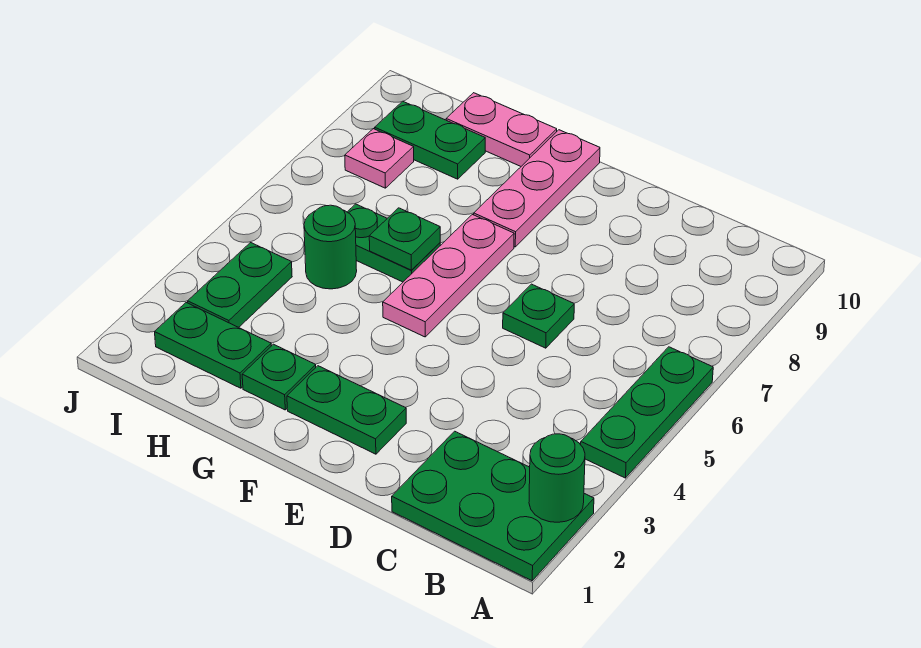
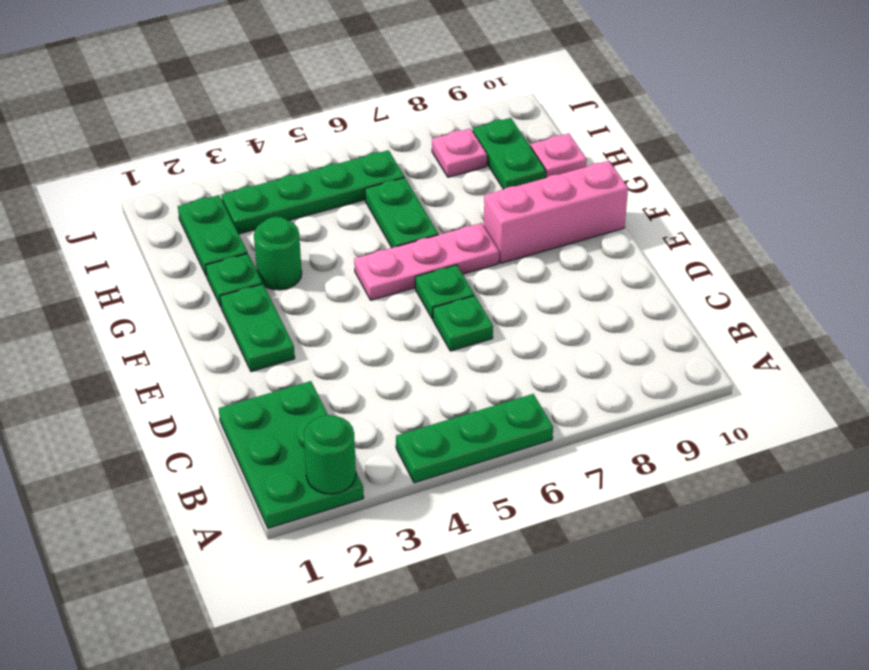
pink 1x3 plate [474,130,600,247] -> pink 1x3 brick [484,161,628,263]
green 1x1 plate [369,208,440,270] -> green 1x1 plate moved to [415,265,474,319]
pink 1x2 plate [446,93,557,166] -> pink 1x1 plate [530,133,587,178]
green 1x1 round brick [304,205,357,289] -> green 1x1 round brick moved to [254,217,302,290]
green 1x2 plate [188,243,292,327] -> green 1x4 plate [221,150,404,234]

